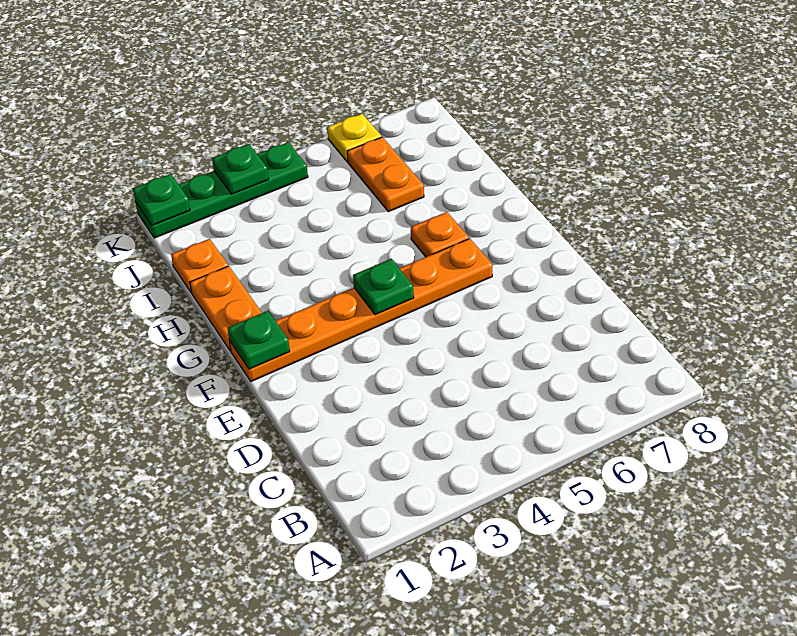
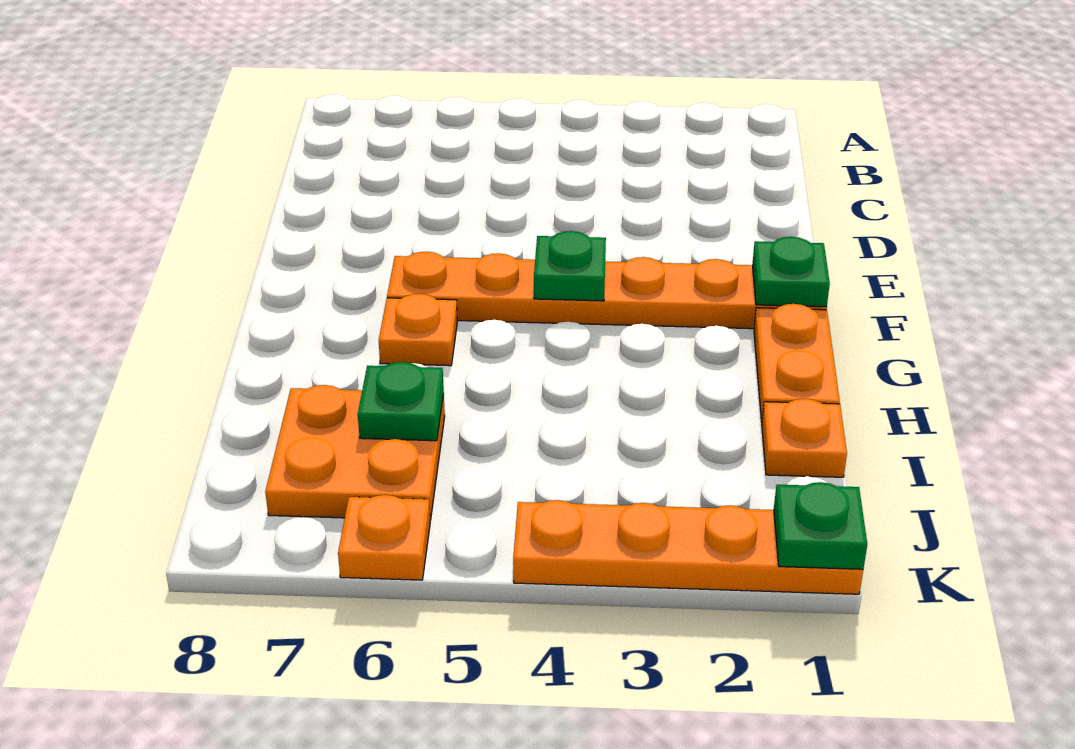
orange 1x2 plate [347,137,424,212] -> orange 2x2 plate [265,385,445,520]
green 1x4 plate [135,142,308,238] -> orange 1x4 plate [513,500,863,594]
green 1x1 plate [212,144,269,194] -> green 1x1 plate moved to [358,362,444,441]
yellow 1x1 plate [327,114,381,162] -> orange 1x1 plate [338,495,430,580]

